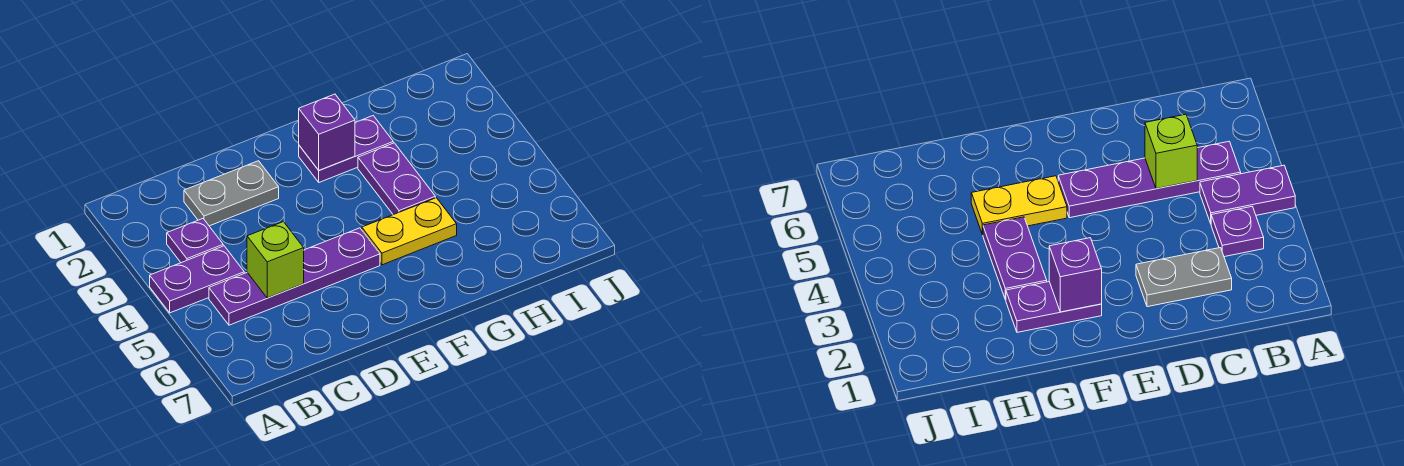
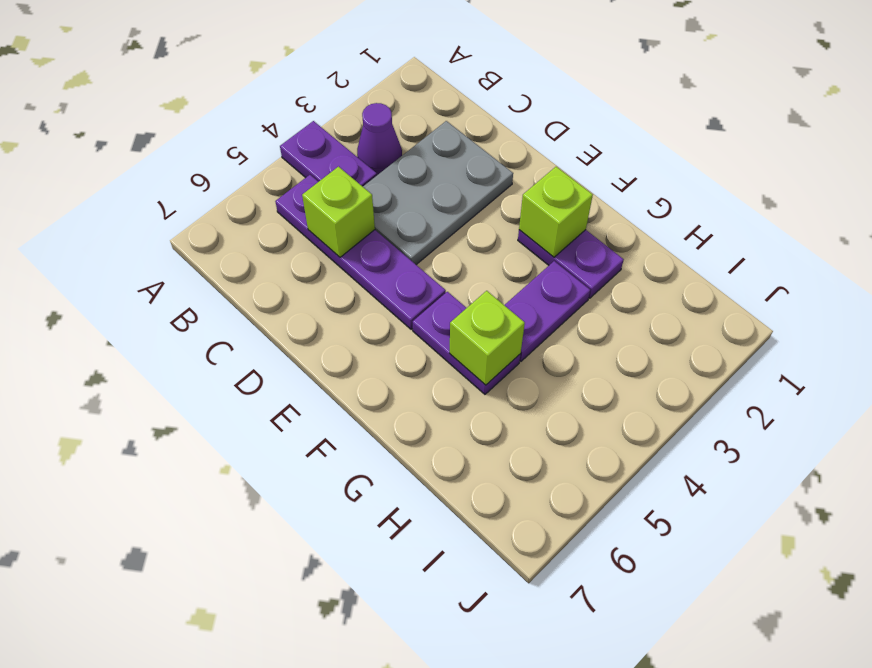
purple 1x1 plate [167,219,223,263] -> purple 1x1 cone [357,103,402,175]
grey 1x2 plate [184,161,279,226] -> grey 2x3 plate [363,121,513,265]
purple 1x1 brick [299,94,355,170] -> lime 1x1 brick [519,167,593,257]
yellow 1x2 plate [362,198,457,265] -> purple 1x2 plate [413,292,520,394]
none -> lime 1x1 brick [450,291,525,385]

